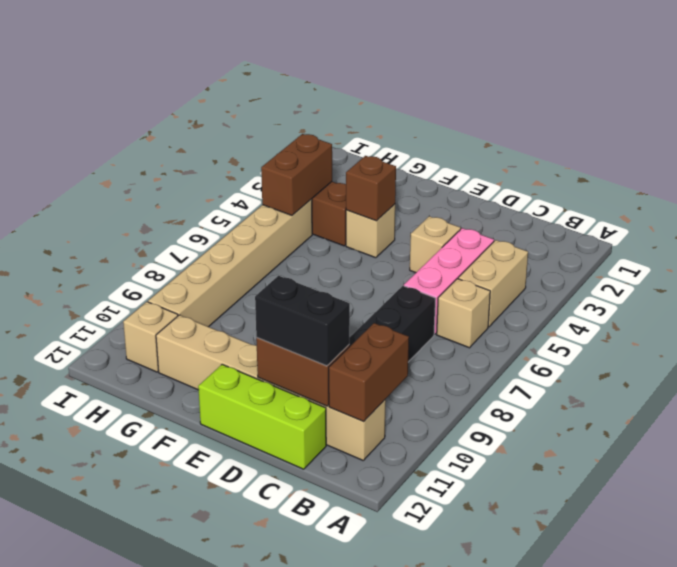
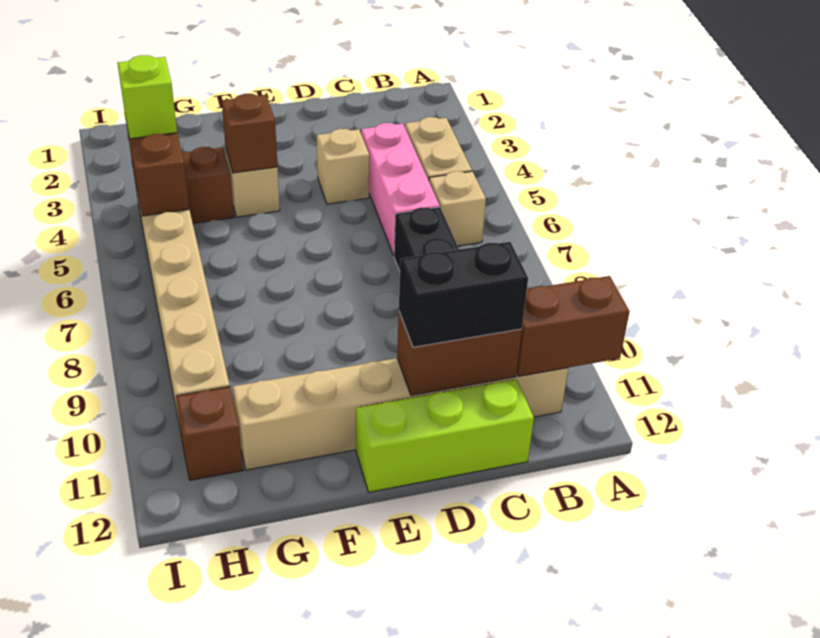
brown 1x2 brick [329,323,409,422] -> brown 1x2 brick turned to [517,276,630,376]
none -> lime 1x1 brick [117,55,177,139]
tan 1x1 brick [123,302,178,372] -> brown 1x1 brick [176,387,243,480]

